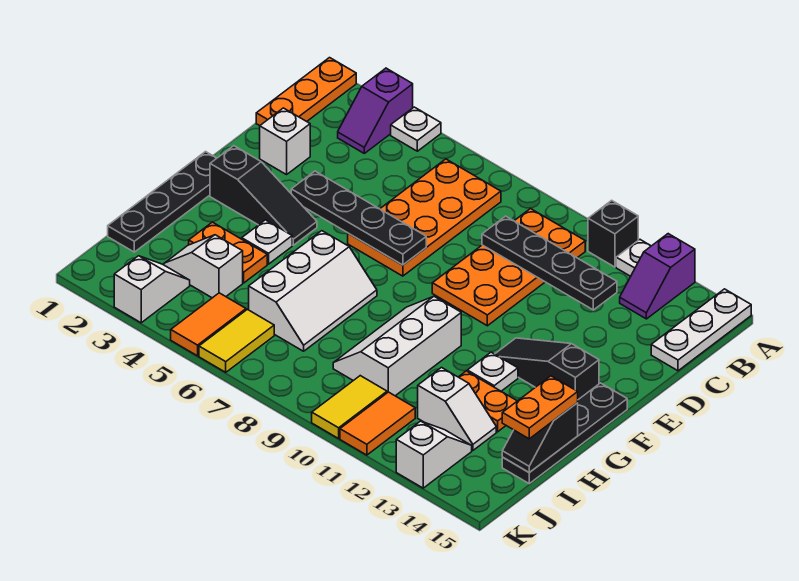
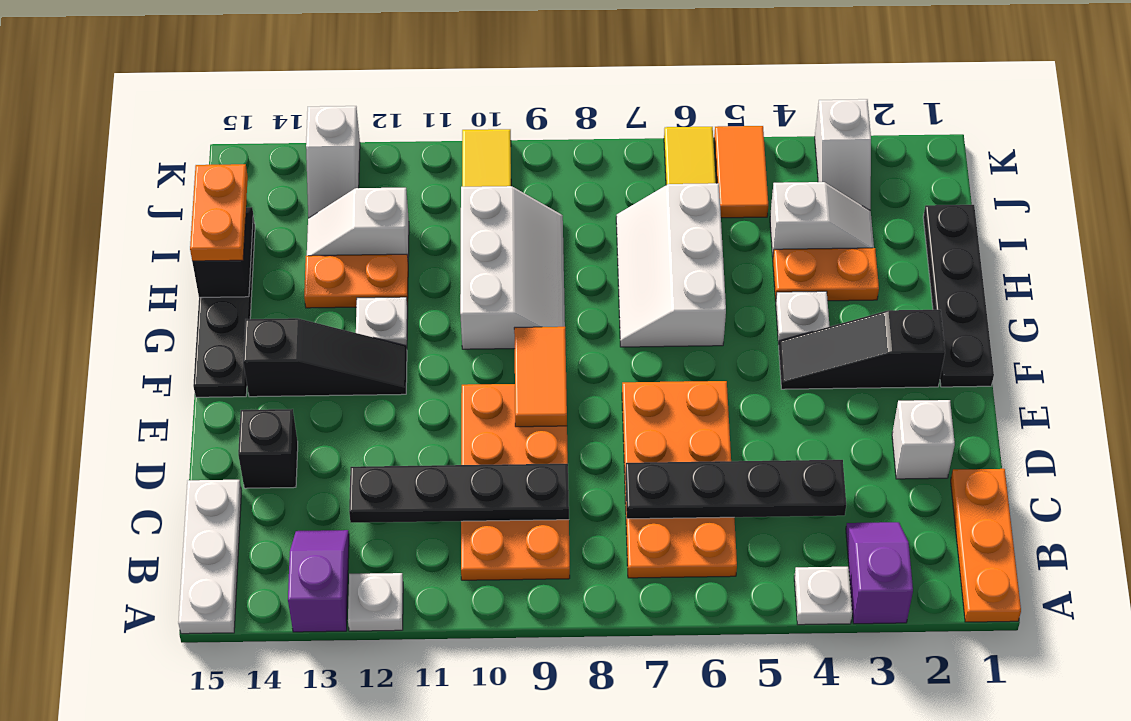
black 1x1 brick [588,200,638,267] -> black 1x1 brick moved to [238,409,298,488]
black 1x4 plate [291,171,426,265] -> black 1x4 plate moved to [625,460,846,519]
orange 1x2 tile [340,392,415,455] -> orange 1x2 tile moved to [514,327,567,427]

